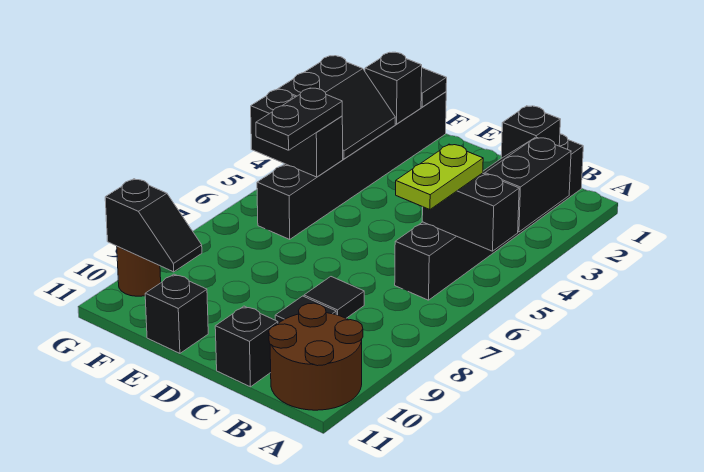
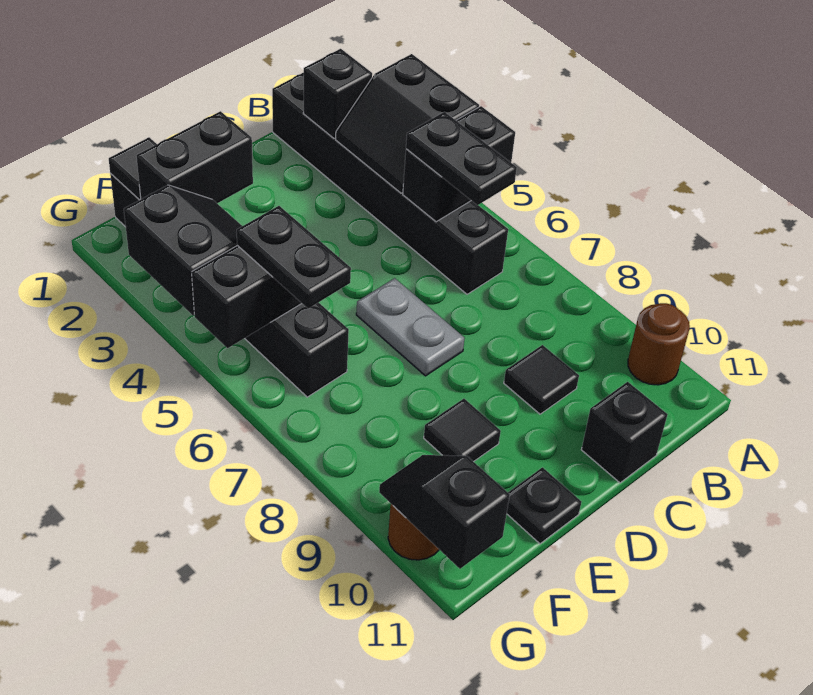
brown 2x2 round brick [269,303,363,410] -> brown 1x1 round brick [628,303,690,385]
lime 1x2 plate [396,144,483,210] -> black 1x2 plate [406,112,517,205]
black 1x1 tile [304,277,364,318] -> black 1x1 tile moved to [424,399,501,462]
none -> grey 1x2 plate [356,278,465,376]
black 1x1 brick [145,274,208,353] -> black 1x1 plate [507,467,582,544]
black 1x1 brick [365,52,422,124] -> black 1x2 brick [136,111,253,203]
black 1x2 slope [105,179,202,272] -> black 1x2 slope turned to [379,455,510,569]

